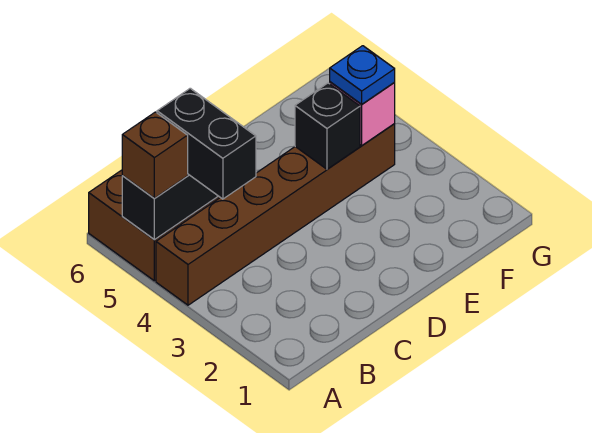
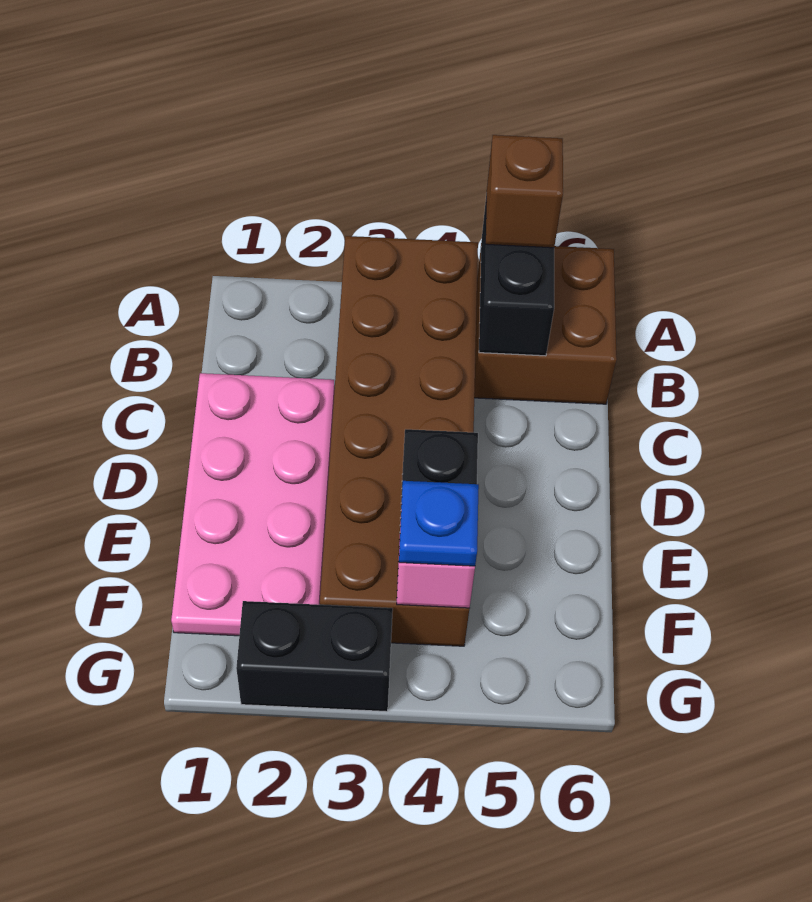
brown 1x6 brick [156,123,395,305] -> brown 2x6 brick [320,236,478,646]
black 1x2 brick [157,88,256,199] -> black 1x2 brick moved to [236,601,393,712]
none -> pink 2x4 plate [171,373,334,636]

